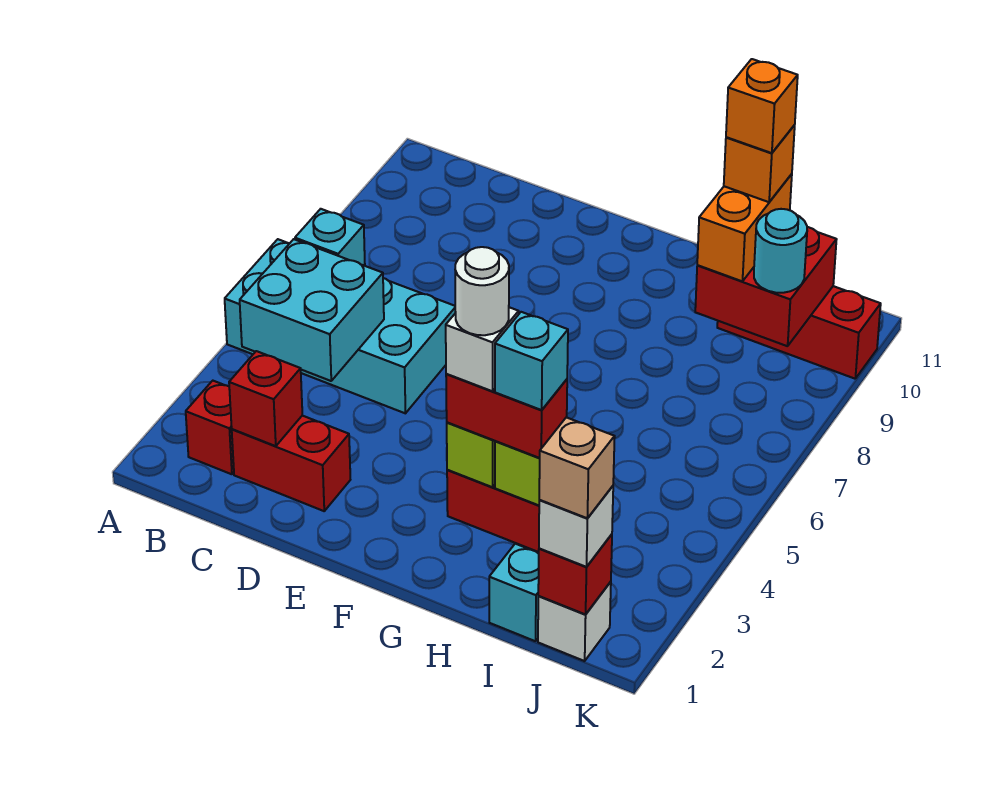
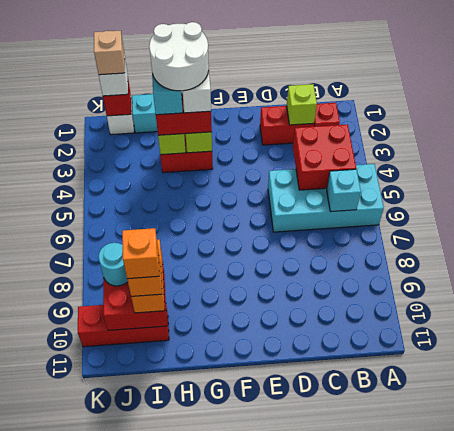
cyan 2x2 brick [240,239,384,381] -> red 2x2 brick [293,124,356,190]
red 1x1 brick [229,351,302,446] -> lime 1x1 brick [287,84,317,125]
white 1x1 round brick [455,247,509,335] -> white 2x2 round brick [149,22,209,91]

